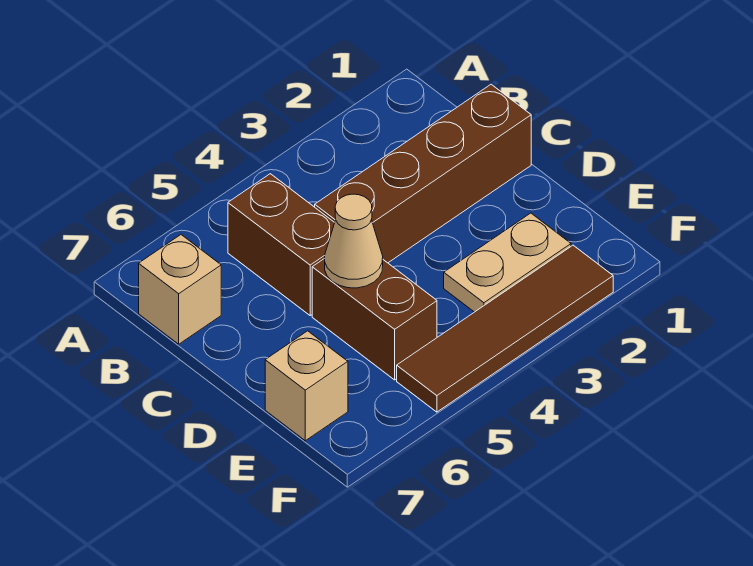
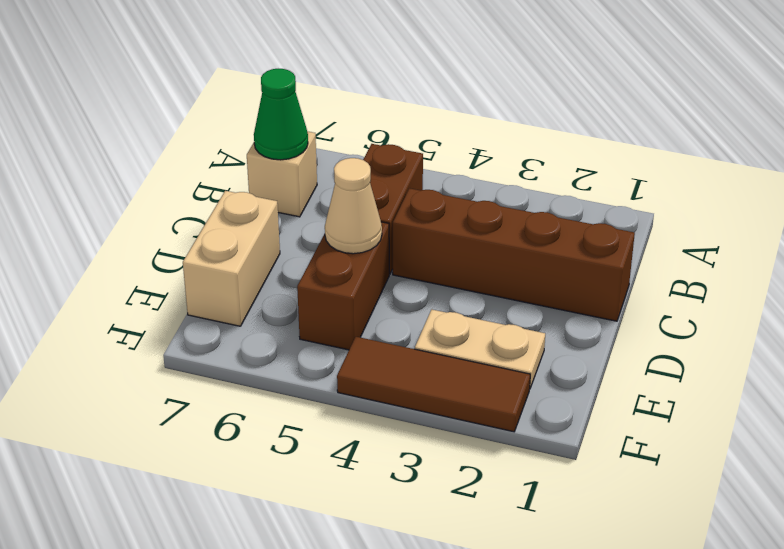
none -> green 1x1 cone [254,69,308,160]
tan 1x1 brick [265,331,348,441] -> tan 1x2 brick [183,191,280,326]
brown 1x4 tile [397,245,613,412] -> brown 1x3 tile [337,337,530,432]

